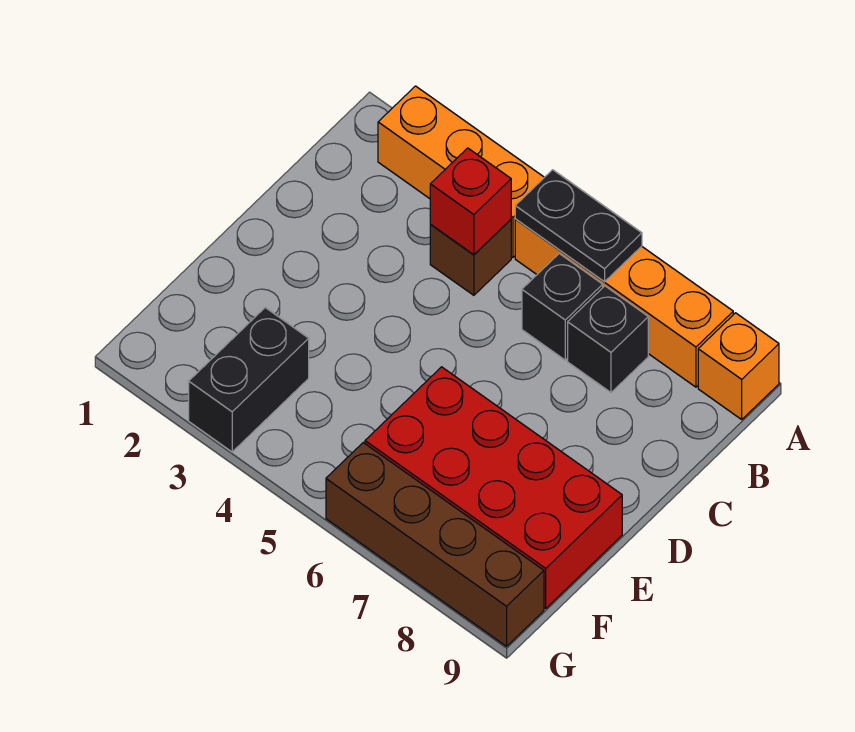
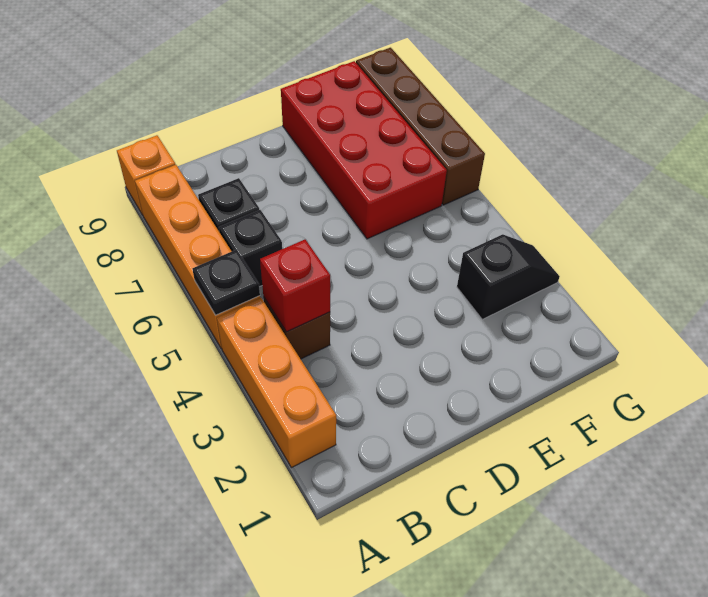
black 1x2 plate [515,170,642,282] -> black 1x1 plate [192,250,260,315]
black 1x2 brick [189,308,309,452] -> black 1x2 slope [457,234,560,319]

